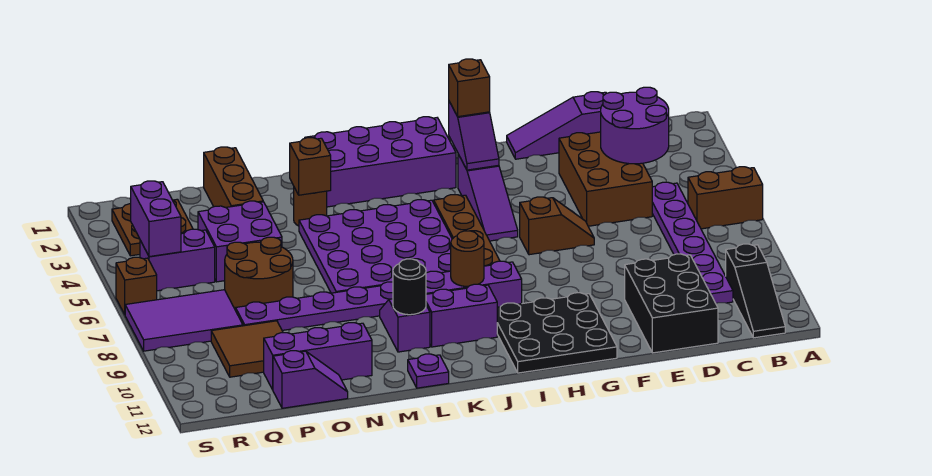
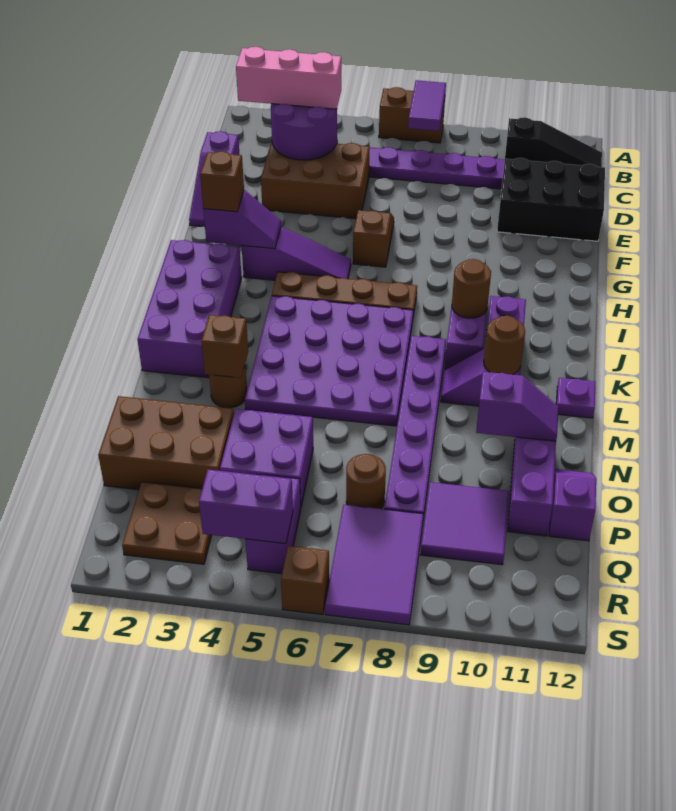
brown 1x2 brick [688,167,763,229] -> brown 1x2 brick turned to [379,87,445,143]
none -> purple 1x2 tile [408,80,446,131]
none -> pink 1x3 brick [236,47,341,109]
black 3x3 plate [497,293,617,373] -> none
black 1x1 round brick [393,259,426,315] -> brown 1x1 round brick [484,316,525,375]
none -> purple 1x2 slope [476,372,559,441]
brown 1x3 brick [204,147,263,207] -> brown 2x3 brick [98,396,234,490]
brown 2x2 round brick [225,237,293,309] -> brown 1x1 round brick [346,454,386,509]
brown 2x2 tile [211,321,283,377] -> purple 2x2 tile [421,482,509,565]

